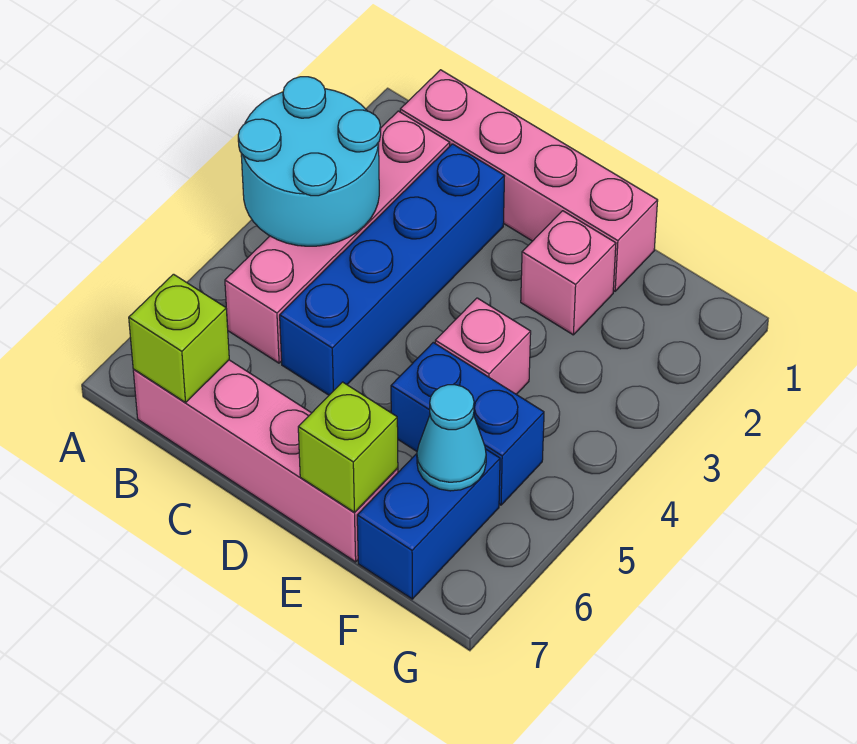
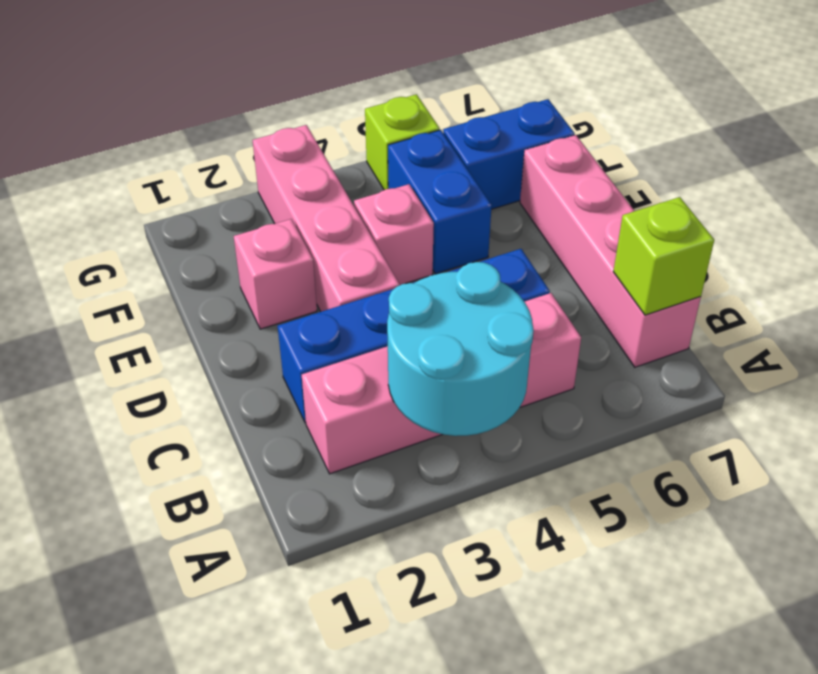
pink 1x4 brick [400,70,658,291] -> pink 1x4 brick moved to [253,125,400,312]
lime 1x1 brick [298,382,398,512] -> lime 1x1 brick moved to [365,94,440,190]
cyan 1x1 cone [417,385,486,491] -> none

